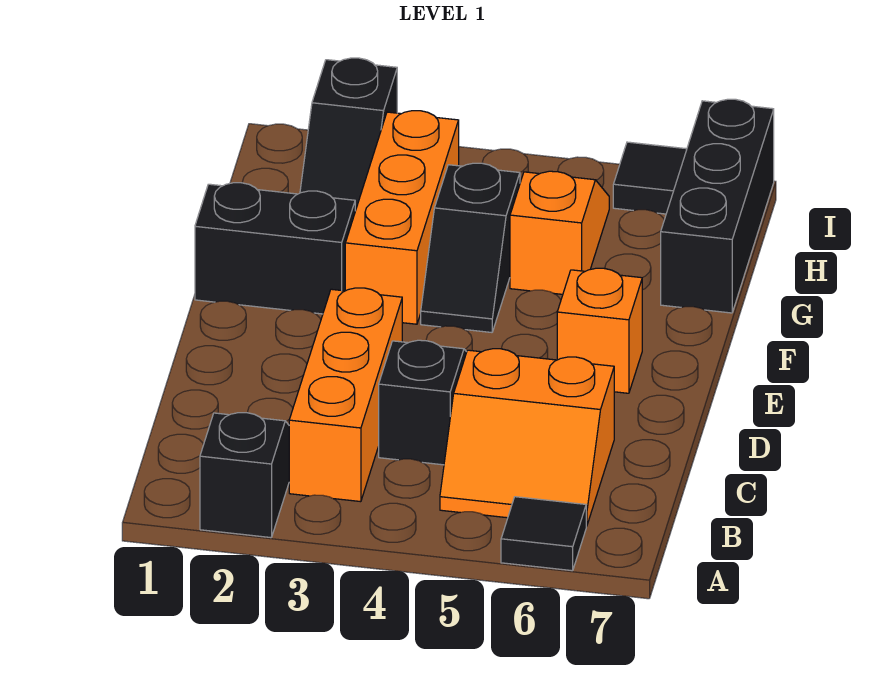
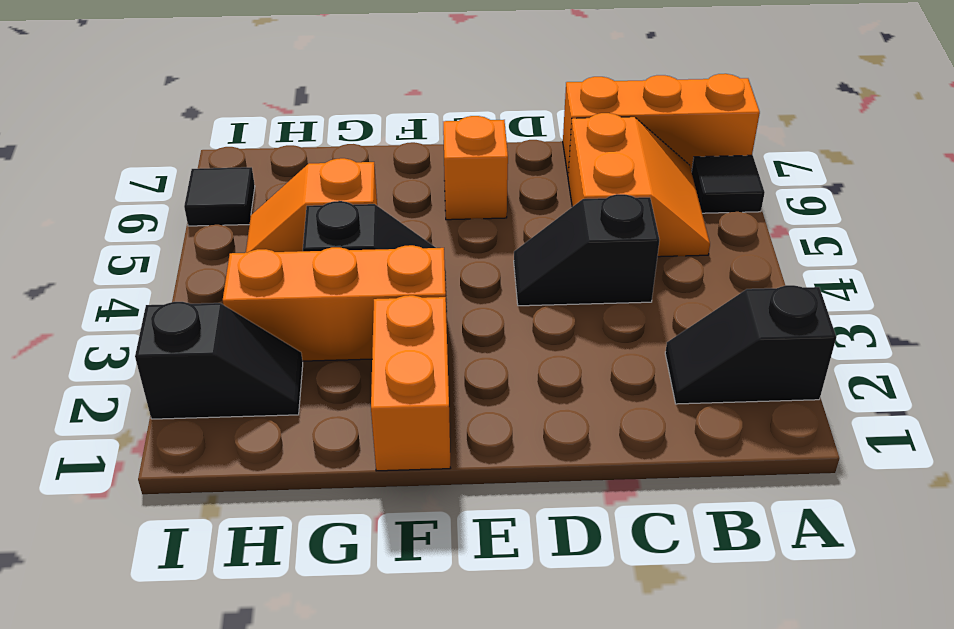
orange 1x3 brick [289,288,402,502] -> orange 1x3 brick moved to [563,74,760,175]
black 1x2 brick [195,183,355,314] -> orange 1x2 brick [371,295,450,471]
black 1x3 brick [661,99,774,313] -> none

